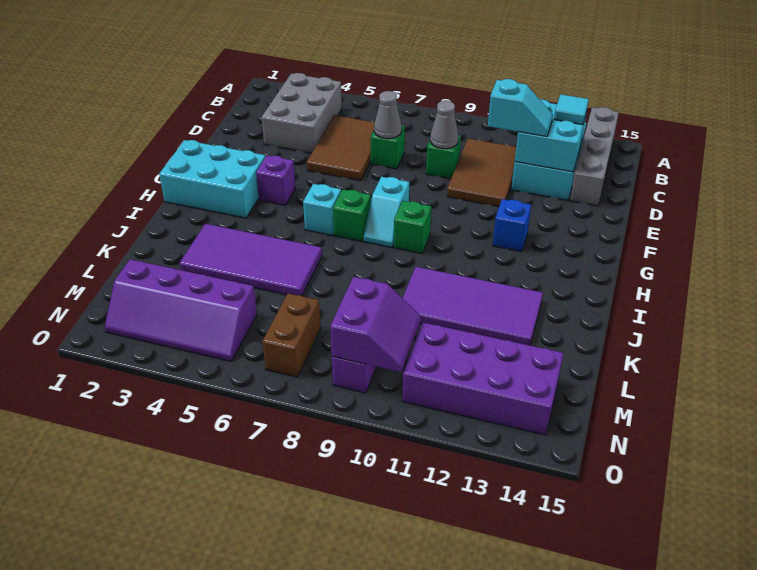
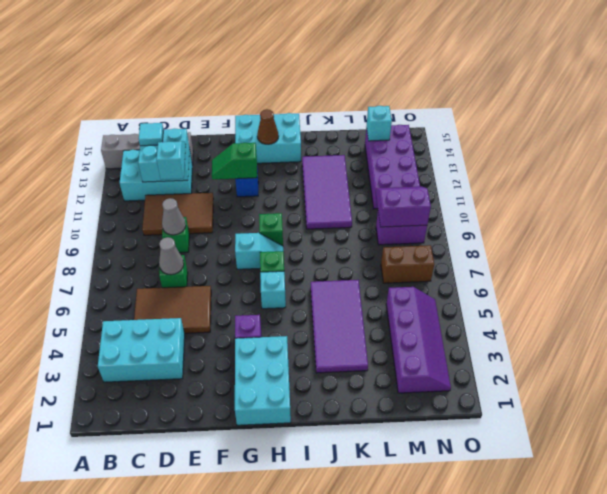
grey 2x3 brick [262,73,342,153] -> cyan 2x3 brick [98,318,185,382]
none -> green 1x2 slope [212,143,257,179]
none -> cyan 2x3 brick [235,113,301,163]
none -> brown 1x1 cone [257,109,279,144]
none -> cyan 1x1 brick [367,106,392,141]

